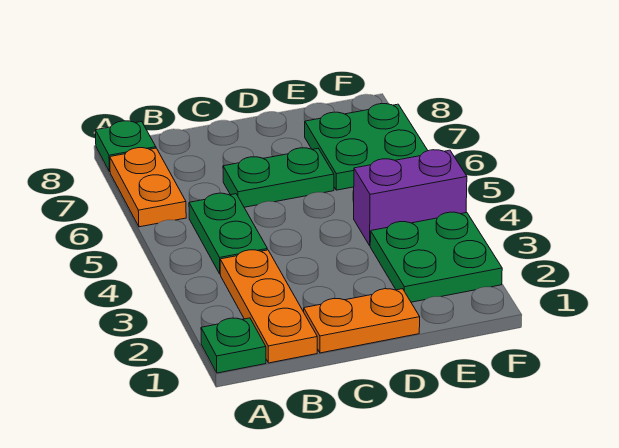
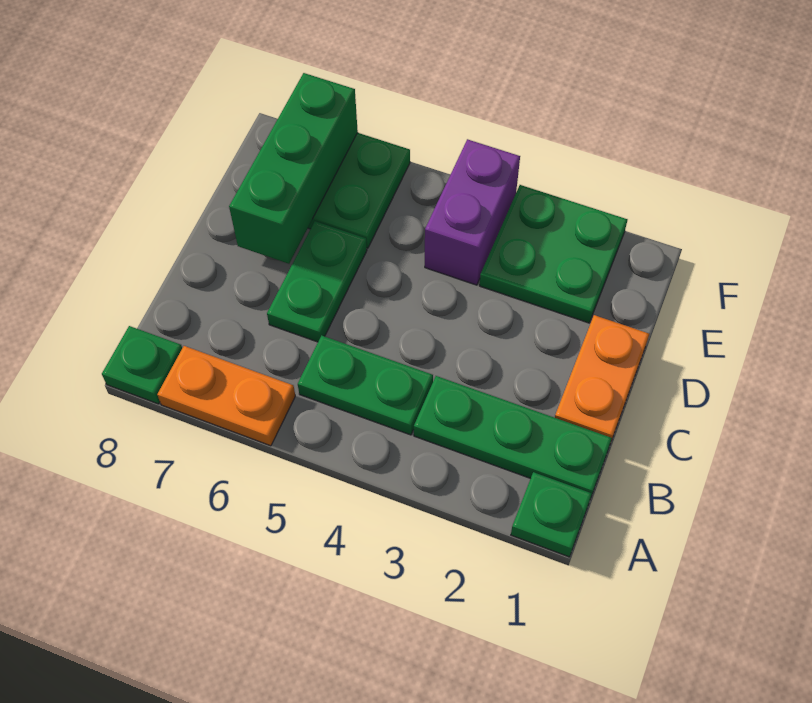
orange 1x3 plate [220,250,317,363] -> green 1x3 plate [414,376,612,496]
none -> green 1x3 brick [229,73,358,264]

